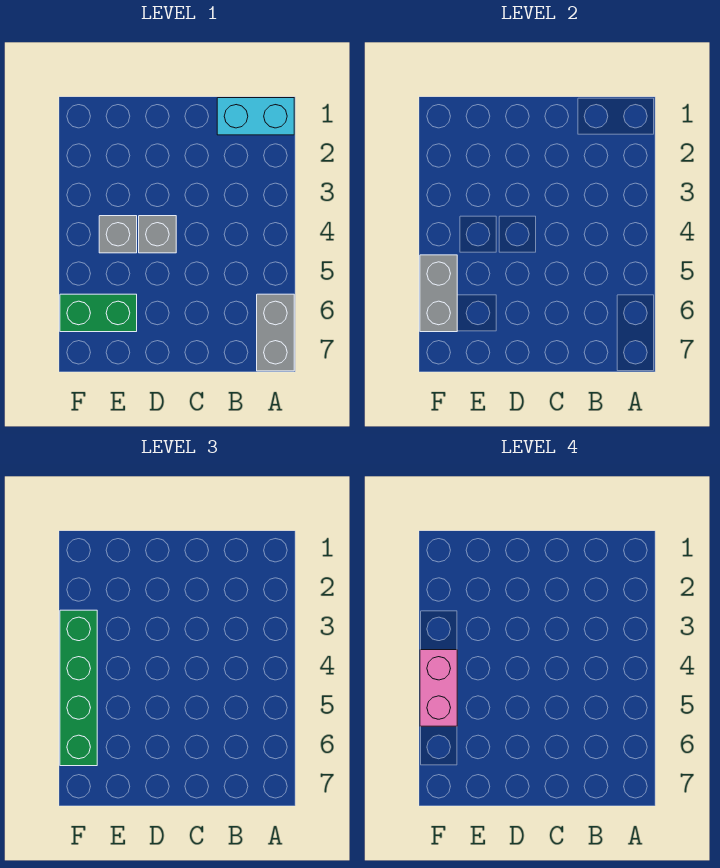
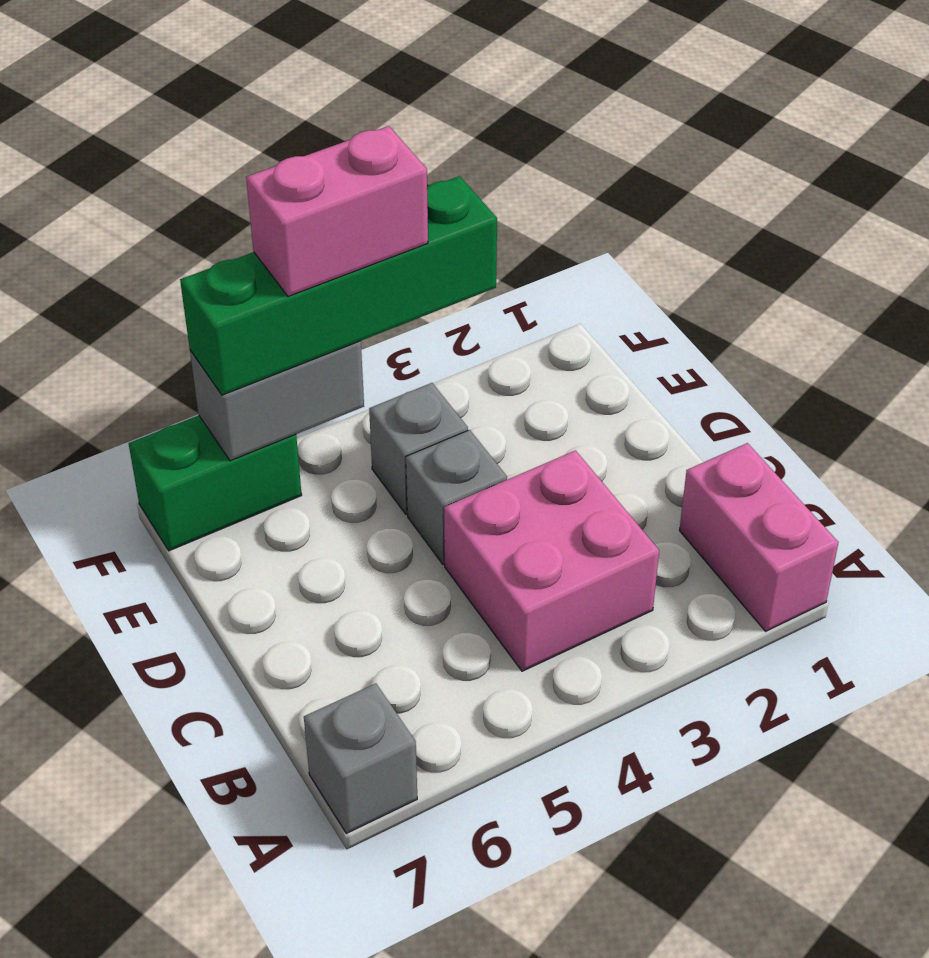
cyan 1x2 brick [217,98,294,135] -> pink 1x2 brick [679,443,838,631]
grey 1x2 brick [257,294,294,371] -> grey 1x1 brick [304,684,417,833]
none -> pink 2x2 brick [444,451,659,671]
green 1x2 brick [60,294,137,332] -> green 1x2 brick turned to [129,415,302,551]

